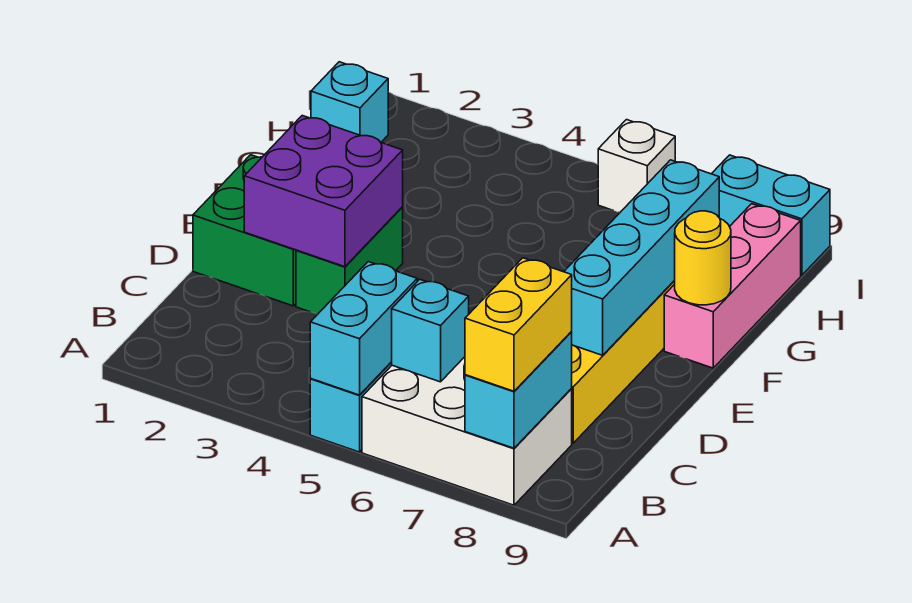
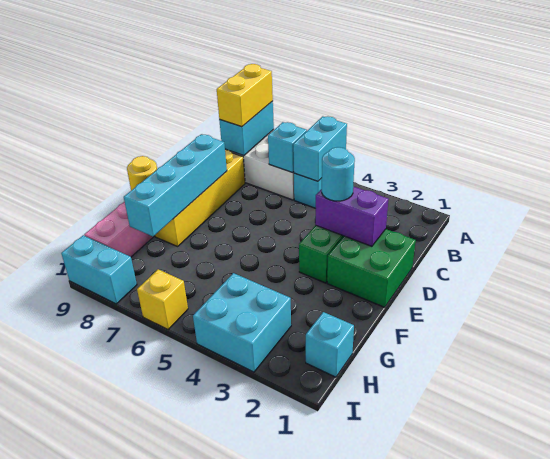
purple 2x2 brick [244,116,403,267] -> purple 1x2 brick [315,186,389,246]
none -> cyan 1x1 round brick [322,147,355,201]
none -> cyan 2x2 brick [193,273,291,372]
white 1x1 brick [598,120,675,213] -> yellow 1x1 brick [137,269,188,330]

